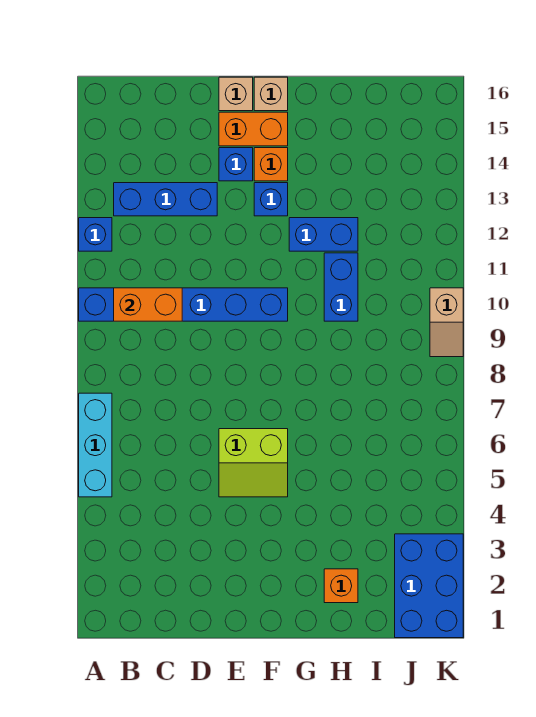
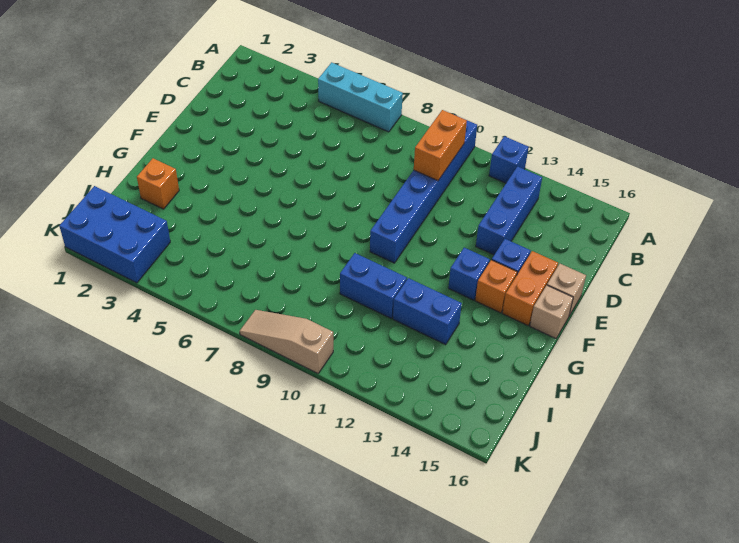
lime 2x2 slope [219,429,288,497] -> none
blue 1x2 brick [289,218,358,251] -> blue 1x2 brick turned to [393,278,462,345]
tan 1x2 slope [430,288,463,357] -> tan 1x3 slope [240,310,333,373]

